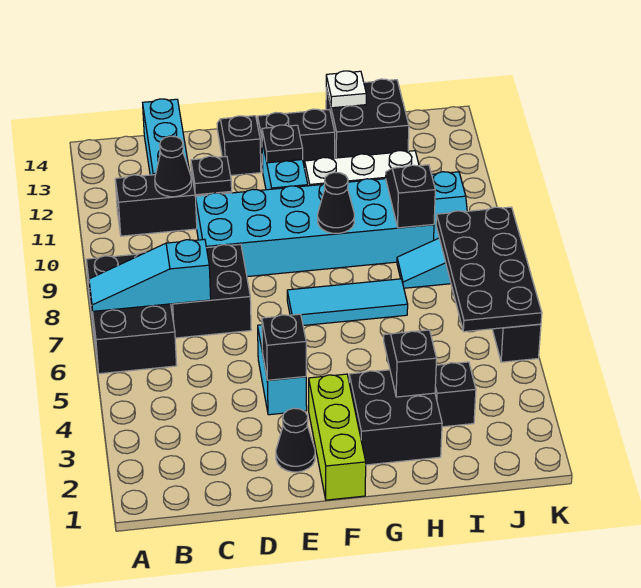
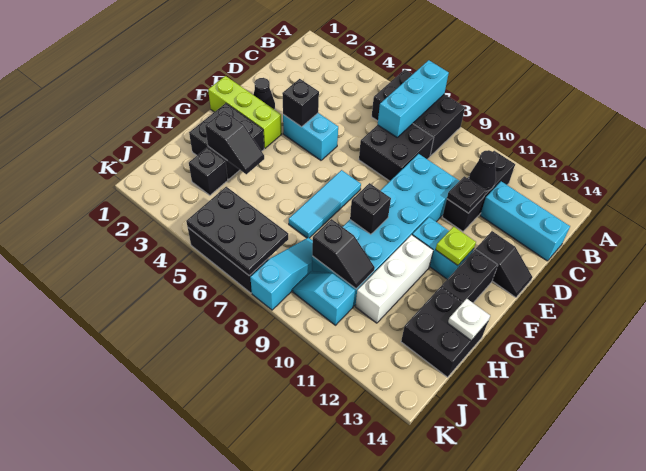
cyan 1x3 slope [89,239,211,311] -> cyan 1x3 brick [378,60,449,137]
black 1x1 plate [262,125,303,163] -> lime 1x1 plate [436,227,476,265]
black 1x1 cone [318,172,354,233] -> black 1x1 brick [350,183,391,234]
black 2x4 plate [436,207,542,332] -> black 2x3 plate [186,187,288,276]

